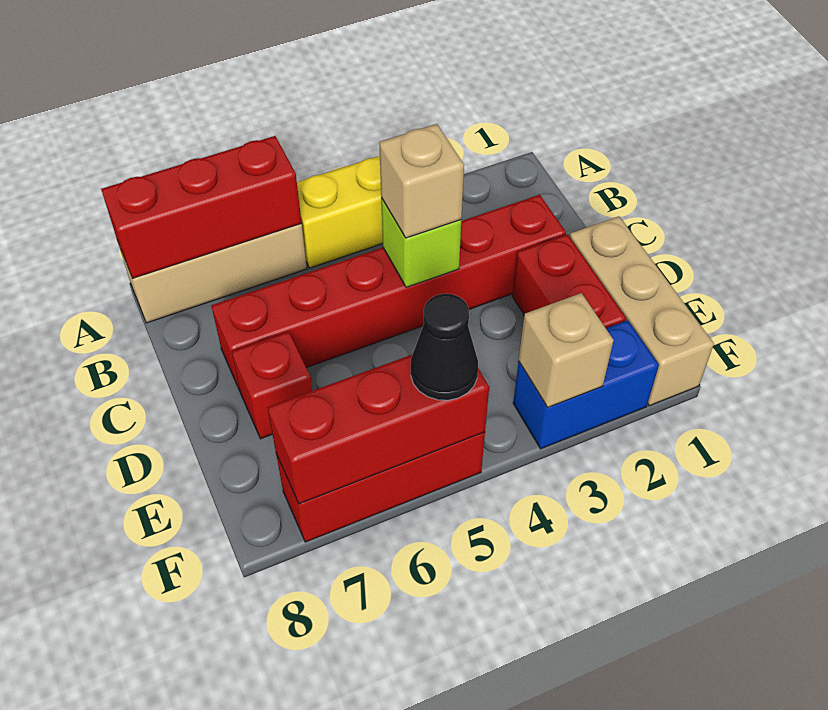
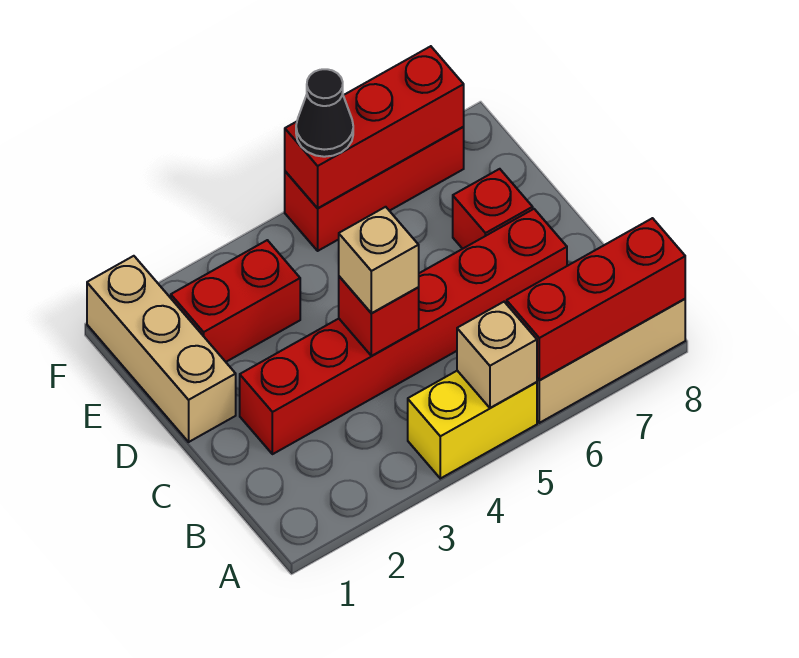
lime 1x1 brick [381,198,461,287] -> red 1x1 brick [339,276,419,356]
red 1x2 brick [512,234,626,328] -> red 1x2 brick turned to [171,240,300,362]
blue 1x2 brick [513,320,659,449] -> none
tan 1x1 brick [519,293,614,407] -> tan 1x1 brick moved to [457,302,537,408]

